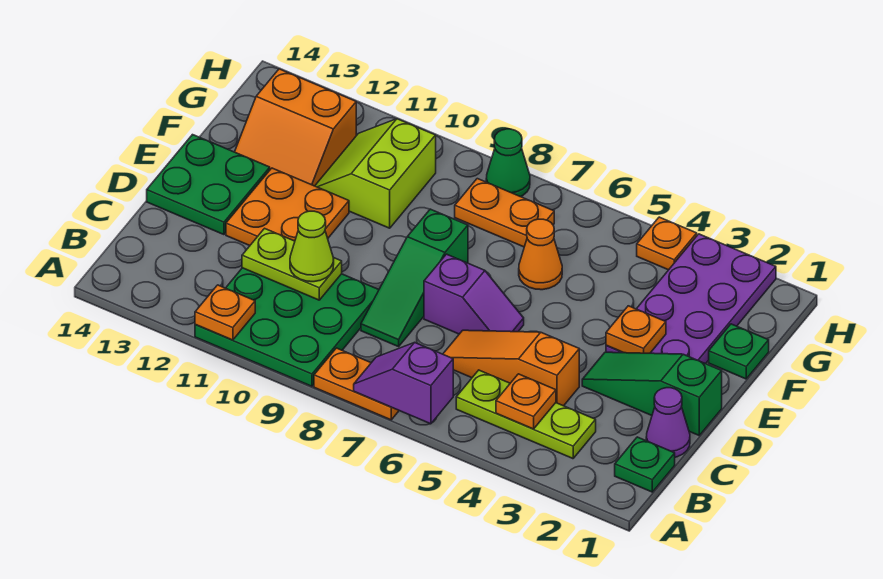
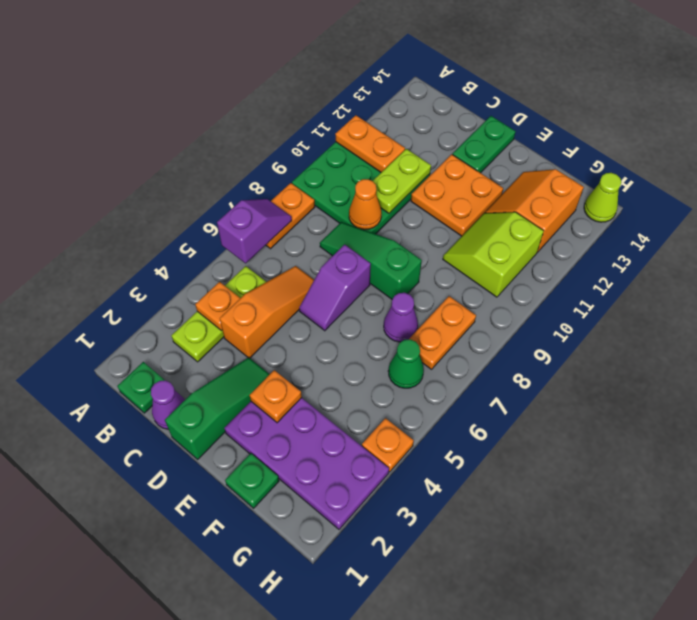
orange 1x1 plate [195,285,255,340] -> orange 1x2 plate [335,115,405,172]
lime 1x1 cone [290,211,334,282] -> lime 1x1 cone moved to [584,173,621,222]
green 2x2 plate [147,135,270,235] -> green 1x2 plate [453,116,516,173]
orange 1x1 cone [519,219,562,290] -> orange 1x1 cone moved to [349,179,381,230]
none -> purple 1x1 cone [384,293,418,342]
lime 2x2 slope [315,119,436,228] -> lime 2x2 slope turned to [443,212,544,297]
green 1x1 cone [486,129,530,197] -> green 1x1 cone moved to [388,339,424,388]

